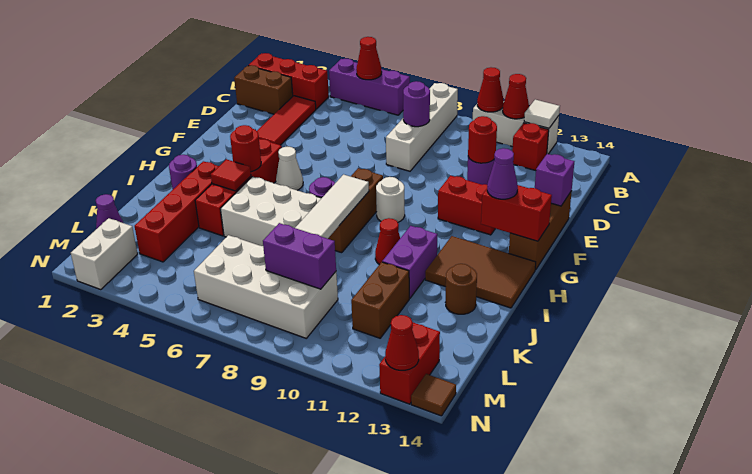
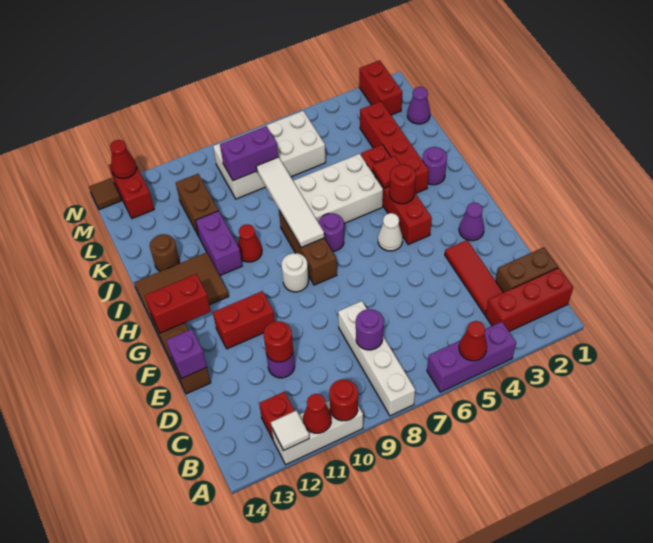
red 1x1 cone [477,67,504,112] -> red 1x1 round brick [329,379,358,421]
purple 1x1 cone [487,148,518,199] -> purple 1x1 cone moved to [459,203,484,241]
white 1x2 brick [71,218,138,290] -> red 1x2 brick [359,60,402,115]

